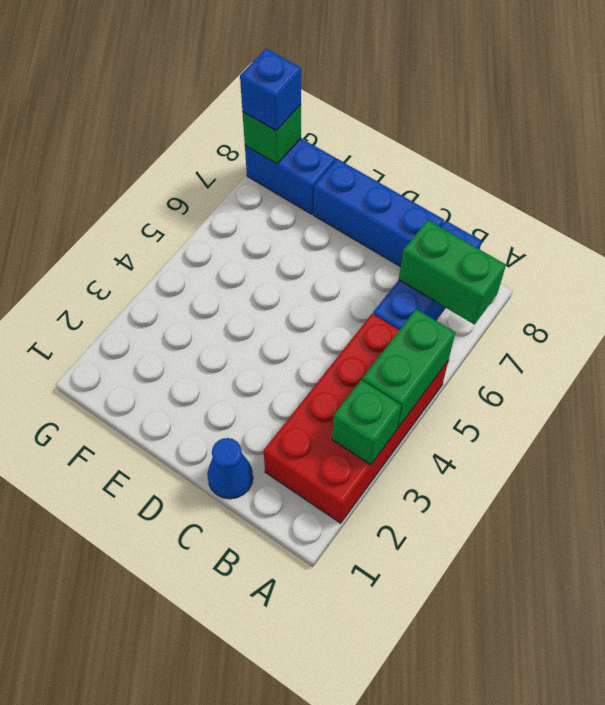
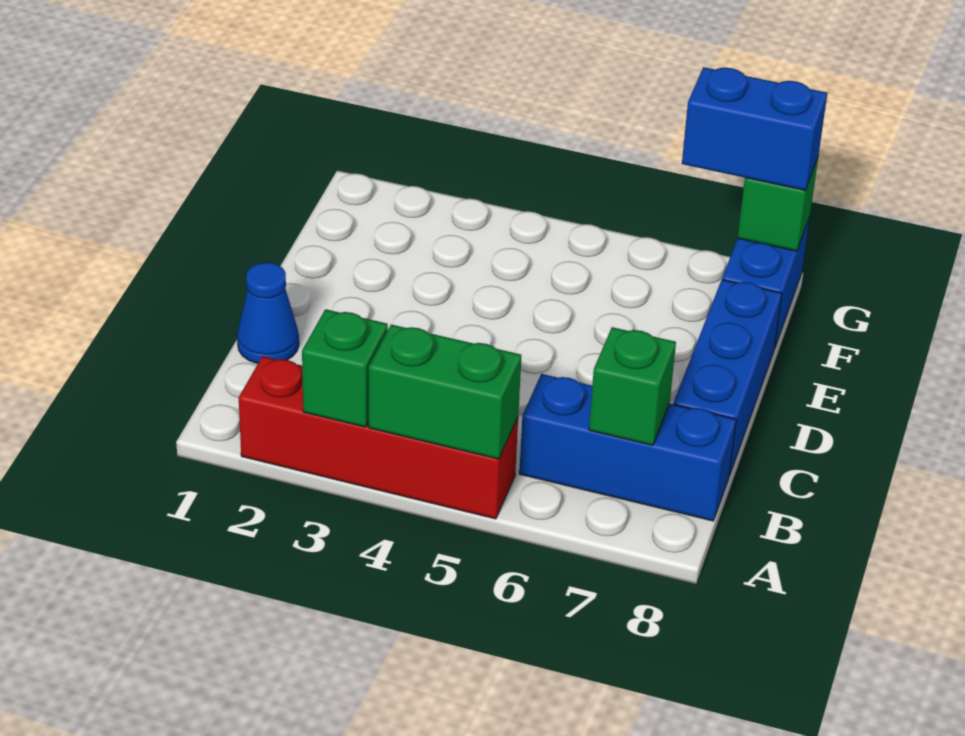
red 2x4 brick [264,314,448,523] -> red 1x4 brick [239,356,518,519]
green 1x2 brick [399,220,506,325] -> green 1x1 brick [589,327,676,445]
blue 1x1 brick [240,49,301,131] -> blue 1x2 brick [682,67,827,191]

